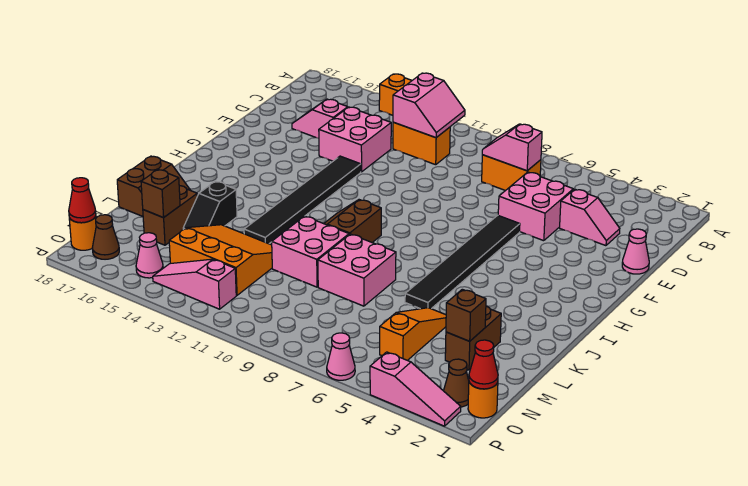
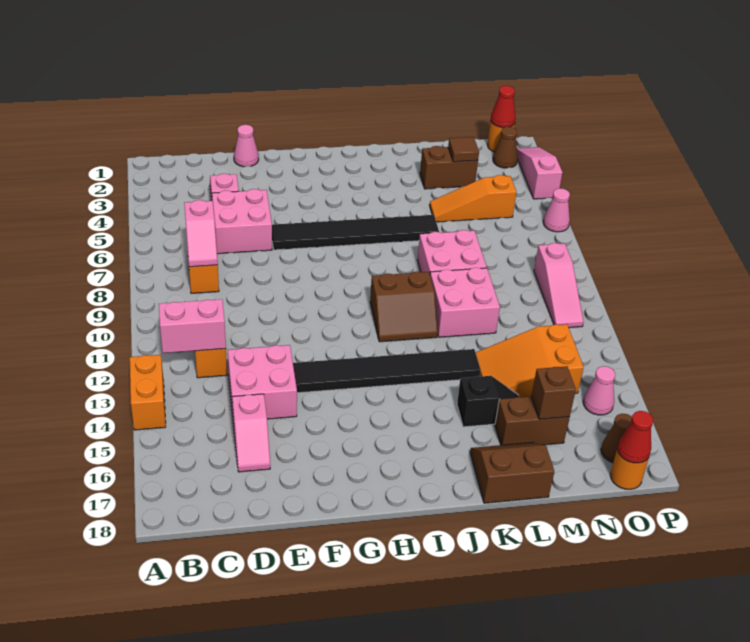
orange 3x3 slope [169,225,272,295] -> orange 2x3 slope [476,324,584,397]
brown 1x1 brick [446,289,486,341] -> brown 1x1 tile [448,137,479,162]
pink 1x3 slope [153,259,236,309] -> pink 1x3 slope moved to [534,243,584,328]

